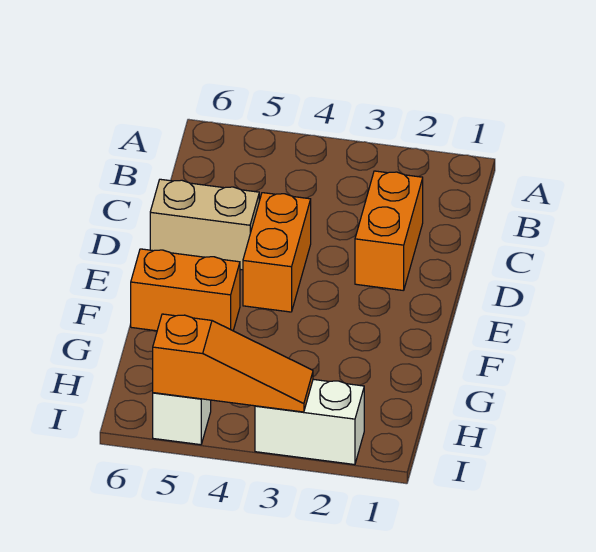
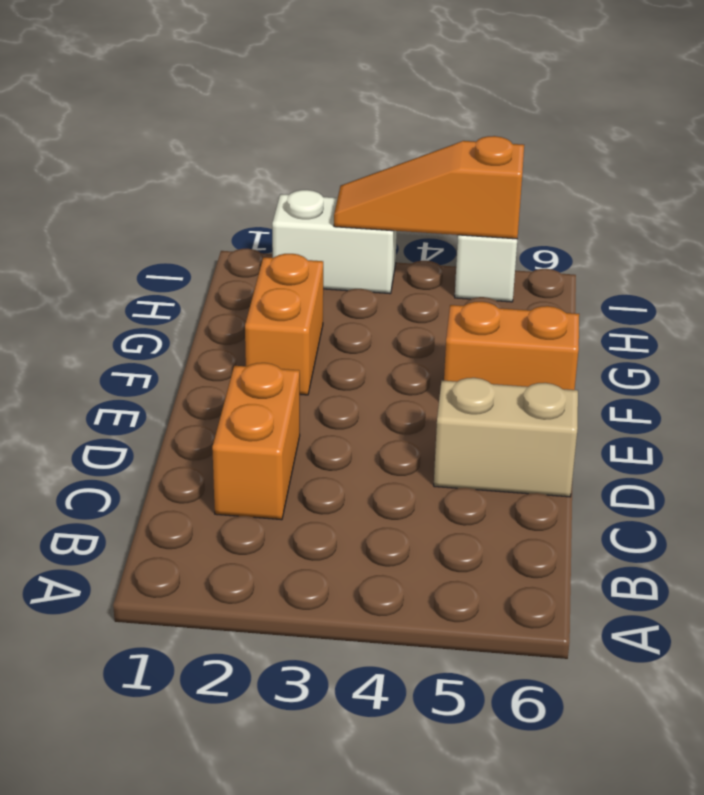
orange 1x2 brick [243,193,311,312] -> orange 1x2 brick moved to [245,254,323,395]

